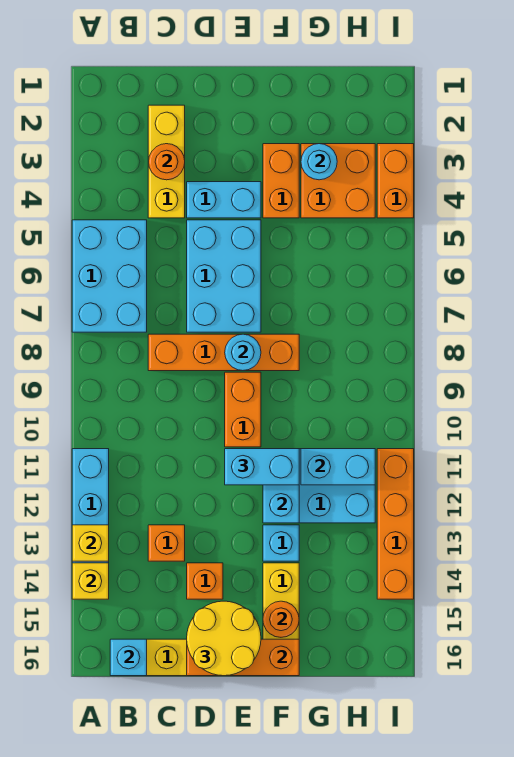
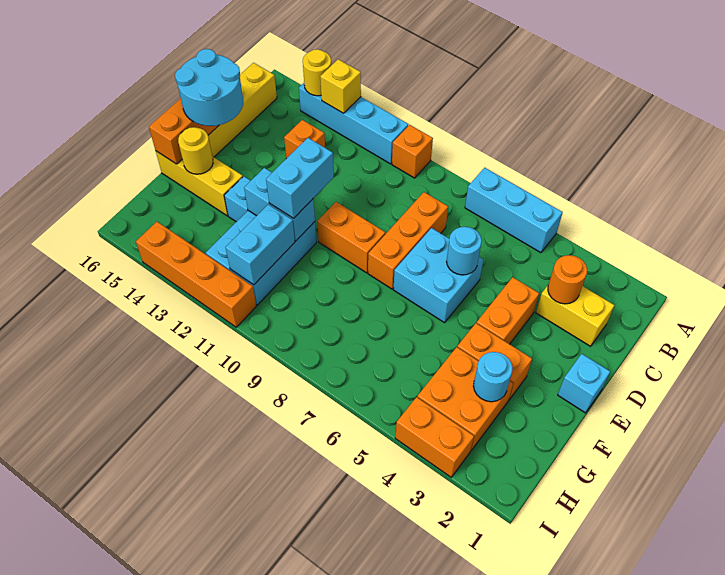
cyan 2x3 brick [72,220,147,332] -> cyan 1x3 brick [465,168,563,253]
yellow 1x1 brick [72,563,109,599] -> yellow 1x1 round brick [303,49,331,96]
cyan 1x1 brick [110,639,147,676] -> cyan 1x1 brick moved to [558,354,610,413]
yellow 1x3 brick [148,105,185,218] -> yellow 1x2 brick [536,286,614,346]
orange 1x4 brick [148,334,299,371] -> orange 1x3 brick [368,192,448,289]
cyan 1x2 brick [187,182,261,218] -> orange 1x2 brick [477,277,539,344]
cyan 2x3 brick [187,220,261,332] -> cyan 2x2 brick [393,228,483,323]
orange 1x1 brick [187,563,223,599] -> orange 1x1 brick moved to [392,125,433,178]
yellow 2x2 round brick [187,601,261,676] -> cyan 2x2 round brick [175,49,243,126]
cyan 1x1 round brick [225,334,261,371] -> cyan 1x1 round brick moved to [447,227,482,275]
orange 1x1 round brick [263,601,299,637] -> yellow 1x1 round brick [178,127,213,174]

